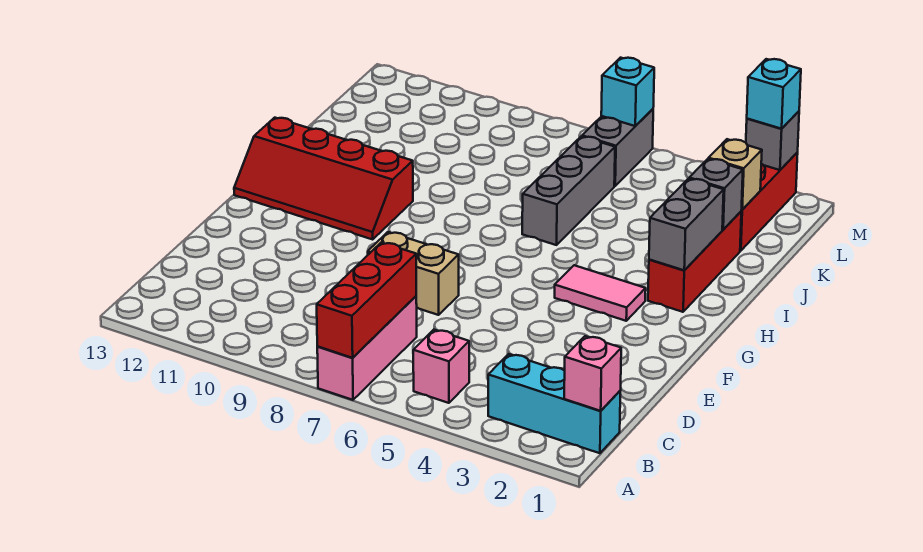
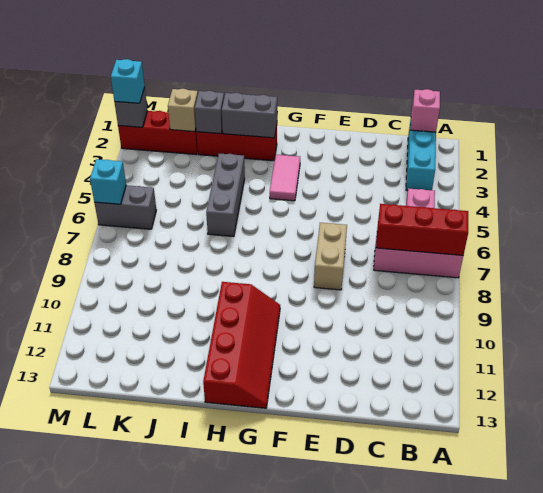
grey 1x3 brick [522,136,615,245] -> grey 1x3 brick turned to [206,153,245,237]

